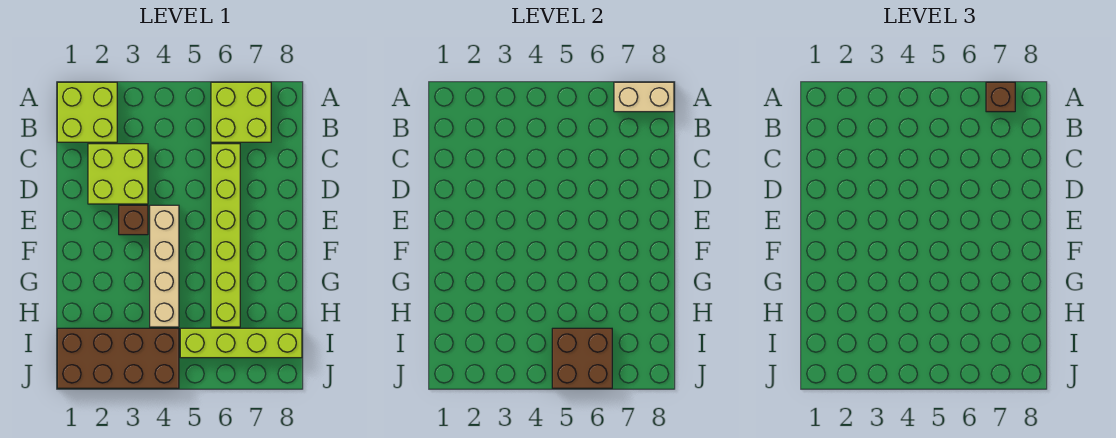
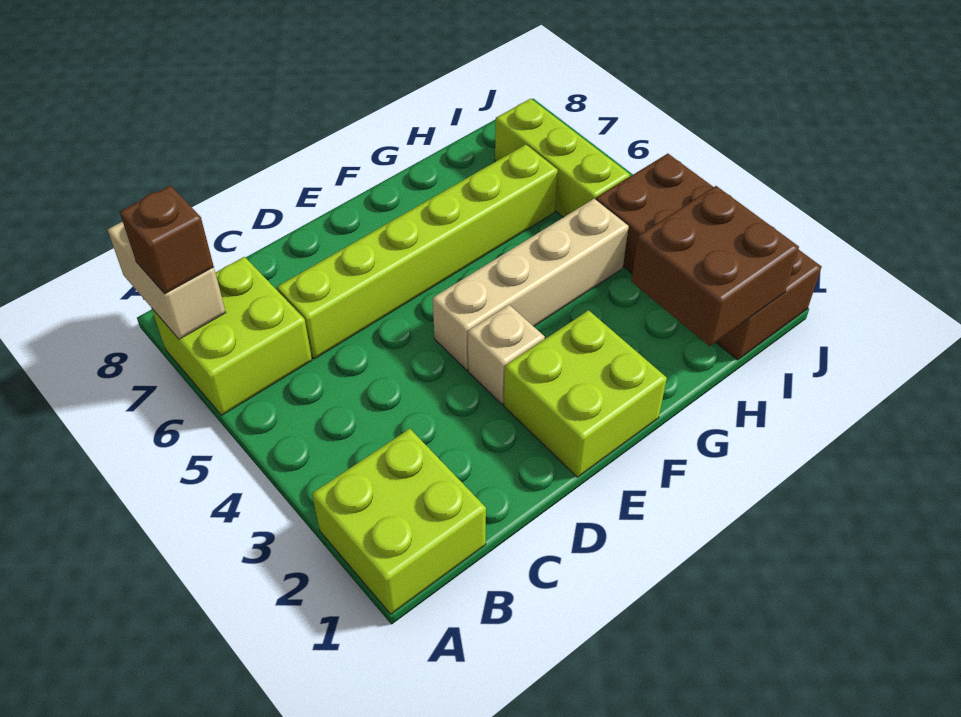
lime 2x2 brick [88,144,148,204] -> lime 2x2 brick moved to [504,310,667,477]
brown 1x1 brick [119,205,148,235] -> tan 1x1 brick [468,305,545,404]
lime 1x4 brick [180,328,302,358] -> lime 1x3 brick [495,99,630,217]
brown 2x2 brick [552,328,612,388] -> brown 2x2 brick moved to [631,186,799,346]

